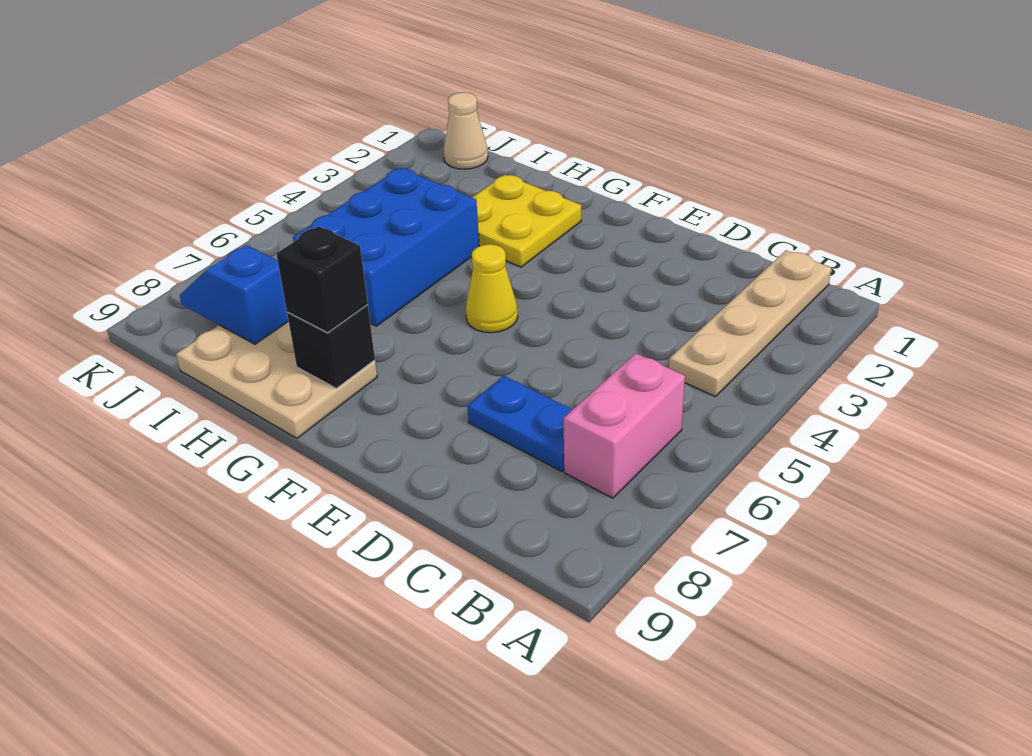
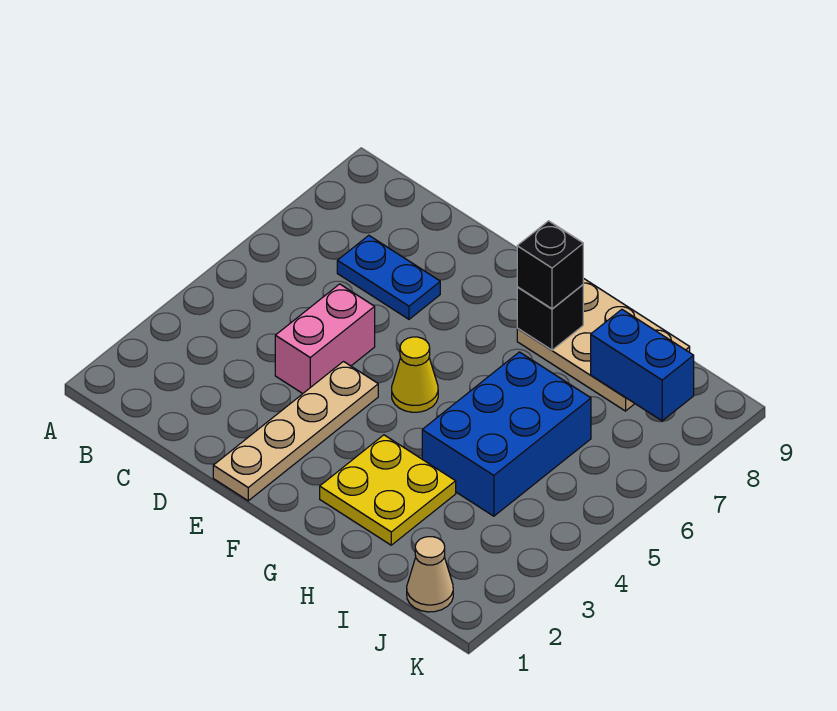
tan 1x4 plate [669,250,831,397] -> tan 1x4 plate moved to [213,362,378,501]
pink 1x2 brick [564,353,685,498] -> pink 1x2 brick moved to [275,284,375,394]
blue 1x2 slope [180,245,288,344] -> blue 1x2 brick [591,309,694,421]

